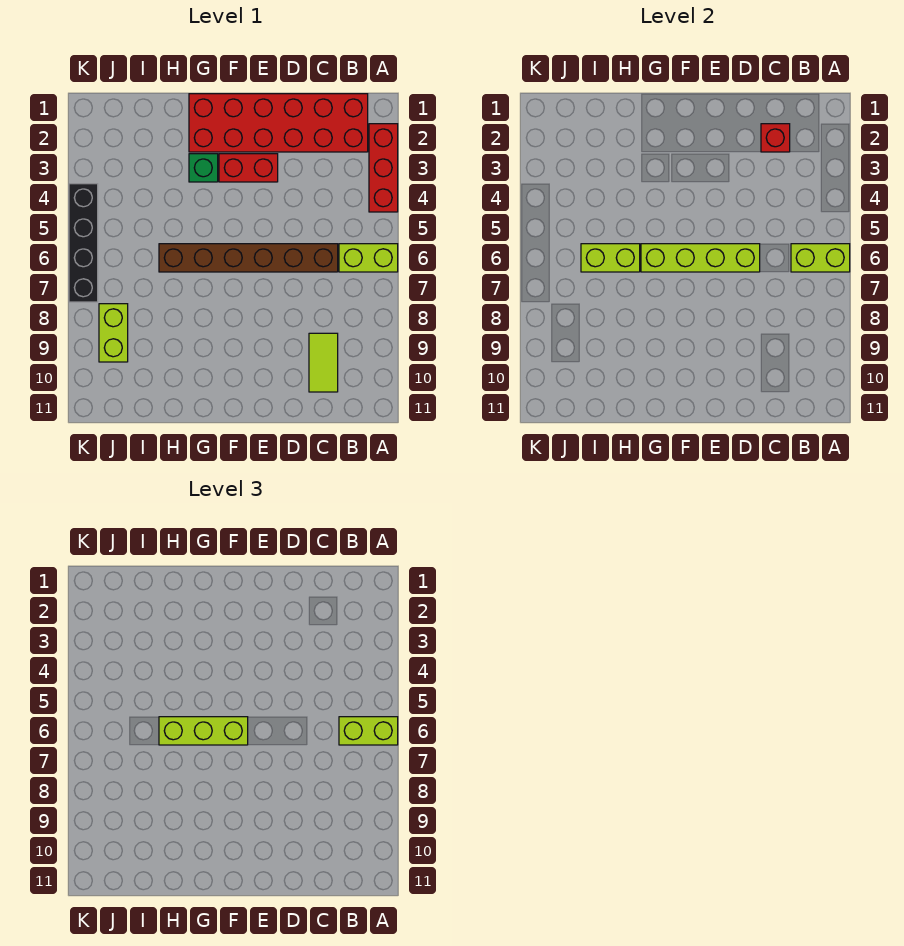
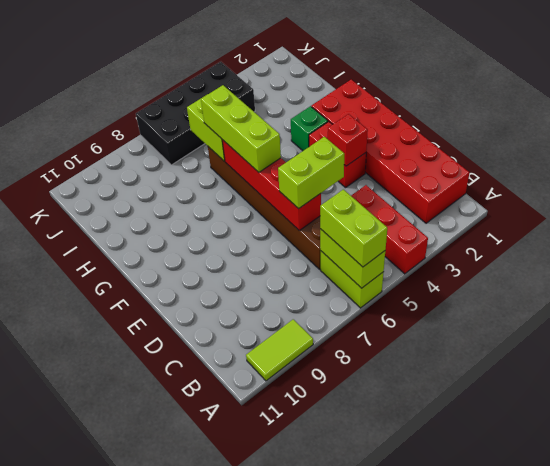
red 1x3 brick [369,124,398,212] -> red 1x3 brick turned to [351,185,428,274]
red 1x1 brick [761,124,790,152] -> red 1x1 brick moved to [328,114,368,166]
lime 1x2 tile [309,333,338,392] -> lime 1x2 tile moved to [246,319,313,381]
lime 1x4 brick [641,244,760,272] -> red 1x4 brick [222,140,321,231]
lime 1x2 brick [99,304,128,362] -> lime 1x2 brick moved to [278,137,344,209]
black 1x4 brick [69,184,98,302] -> black 2x4 brick [136,62,255,165]

